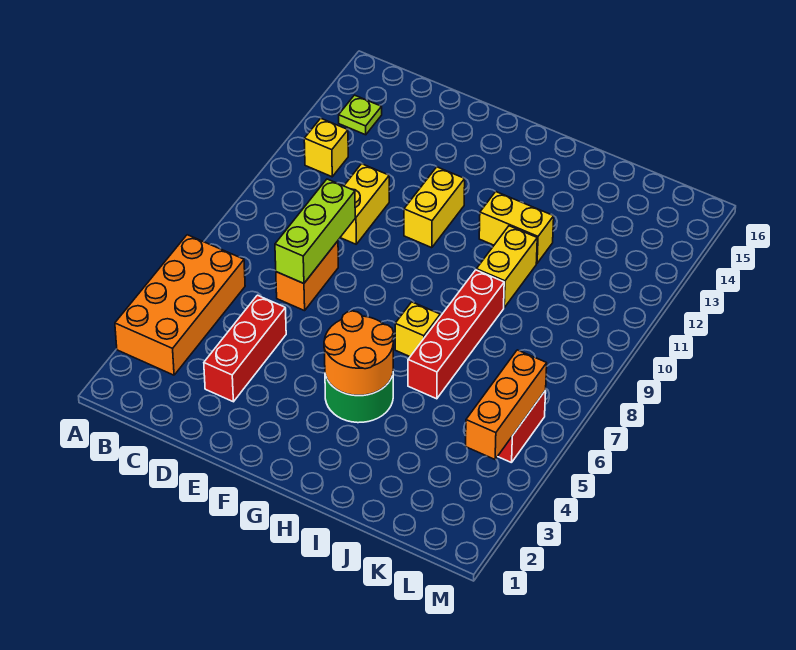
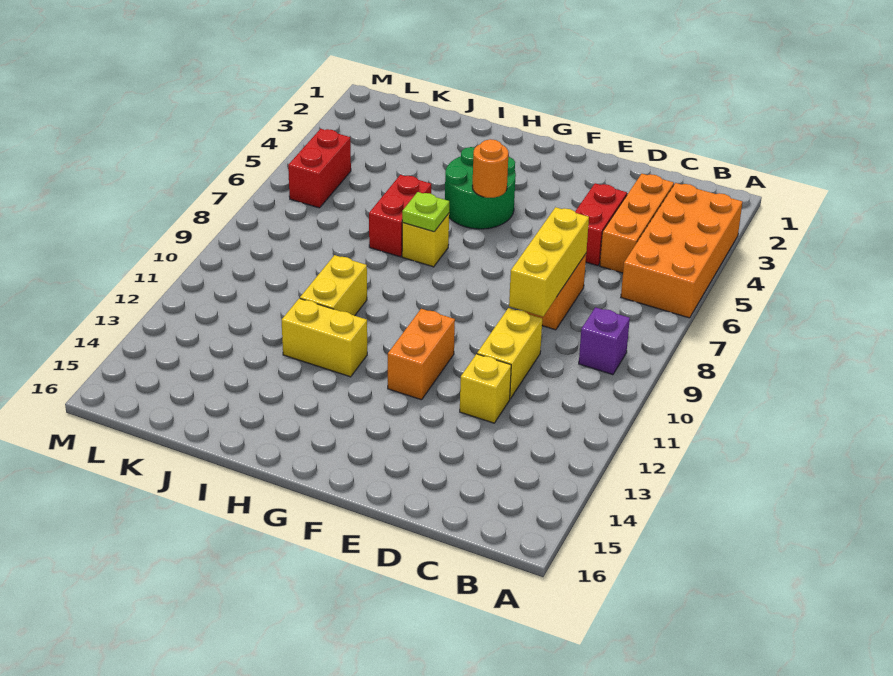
none -> purple 1x1 brick [579,307,630,375]
yellow 1x1 brick [304,118,348,177] -> yellow 1x1 brick moved to [460,354,511,423]
lime 1x1 plate [339,95,382,135] -> lime 1x1 plate moved to [402,192,449,232]
red 1x3 brick [204,295,286,402] -> red 1x2 brick [575,183,627,266]
lime 1x3 brick [275,179,355,284] -> yellow 1x3 brick [509,207,589,317]
yellow 1x2 brick [404,167,465,248] -> orange 1x2 brick [388,309,455,400]
orange 2x2 round brick [324,311,394,395] -> orange 1x1 round brick [472,139,508,198]
red 1x4 brick [408,270,504,399] -> red 1x2 brick [369,175,431,257]
orange 1x3 brick [466,350,547,459] -> orange 1x3 brick moved to [600,174,674,273]

